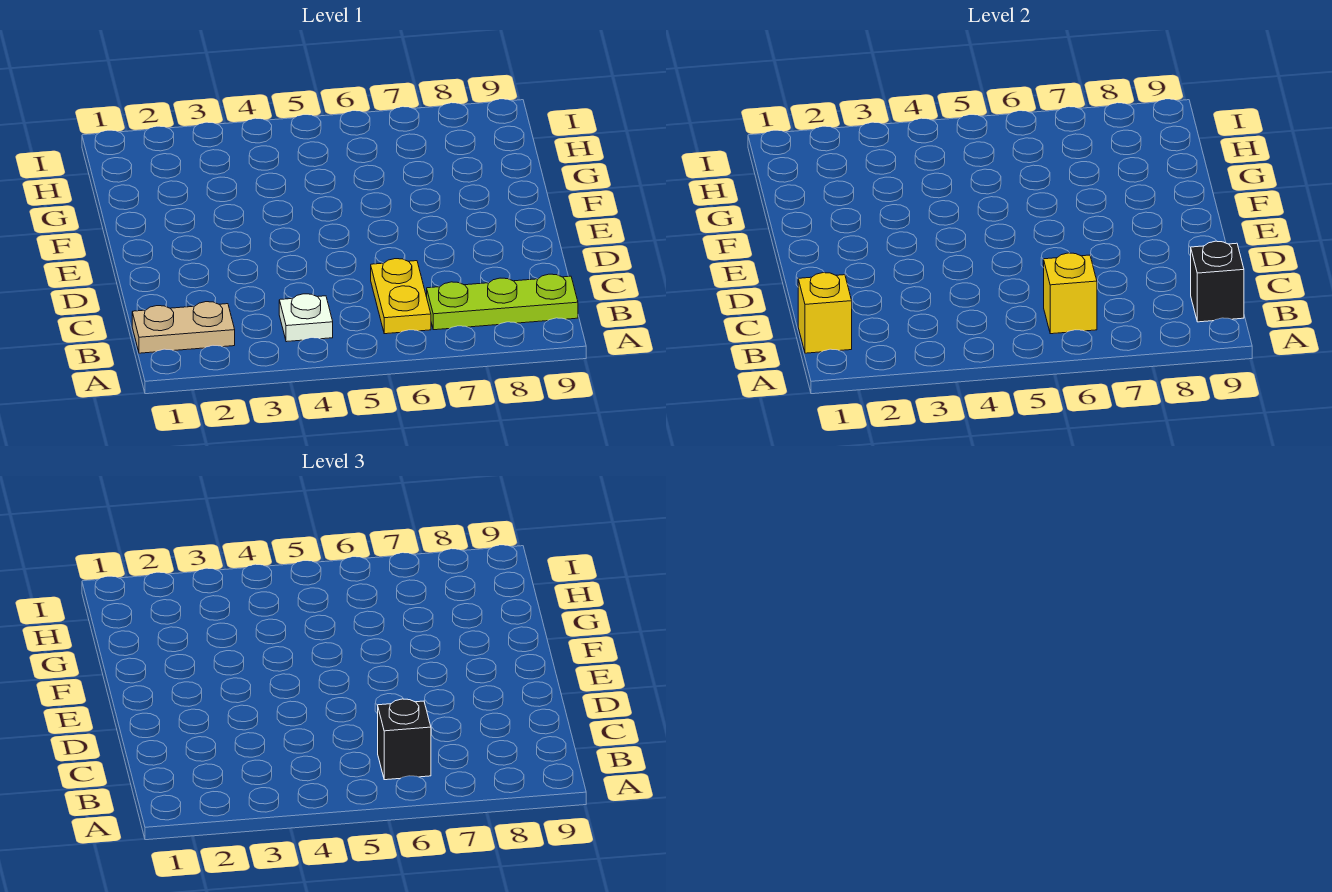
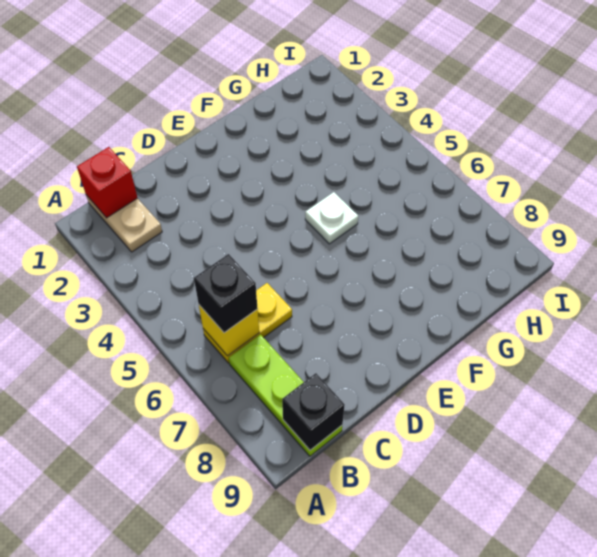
yellow 1x1 brick [798,273,852,353] -> red 1x1 brick [77,147,137,218]
white 1x1 plate [279,294,333,342] -> white 1x1 plate moved to [305,192,358,244]

